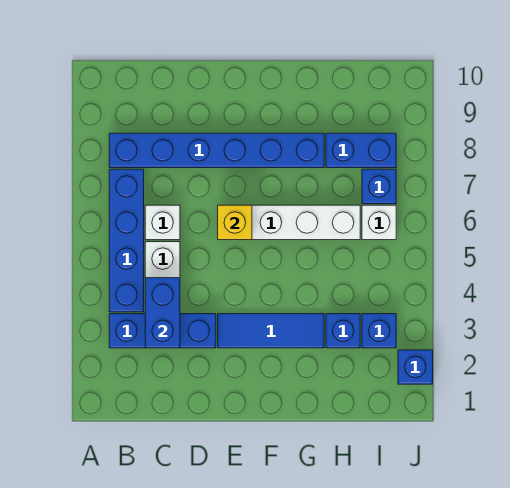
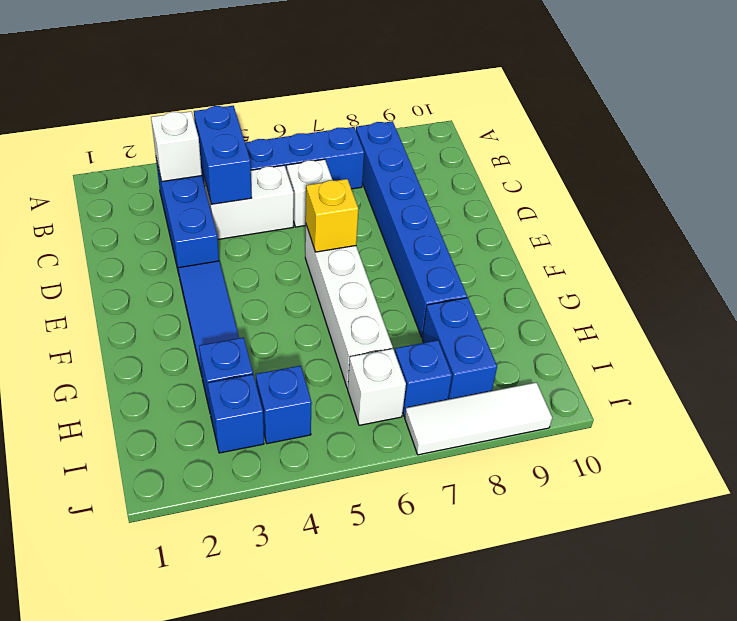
none -> white 1x1 brick [151,111,202,181]
blue 1x2 brick [145,278,180,348] -> blue 1x2 brick turned to [194,106,252,204]
blue 1x1 brick [398,350,433,384] -> blue 1x1 brick moved to [256,366,312,444]
none -> white 1x3 tile [405,382,552,455]

